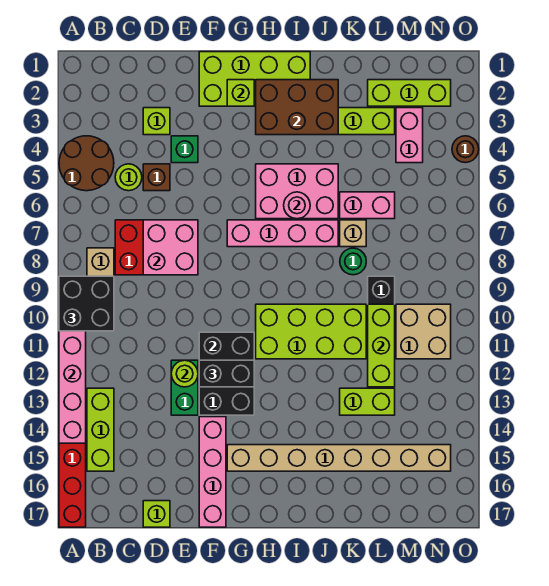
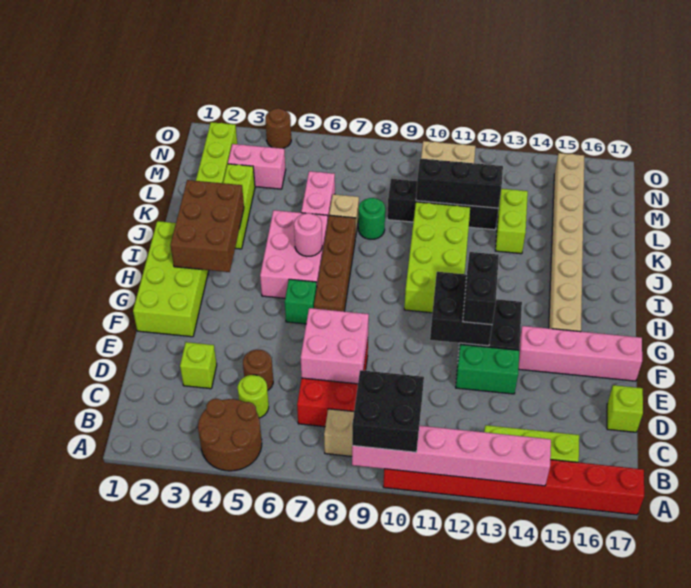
brown 1x1 brick [143,164,170,191] -> brown 1x1 round brick [243,350,273,391]
green 1x1 brick [171,136,198,163] -> green 1x1 brick moved to [285,279,317,324]
lime 1x1 round brick [171,360,198,387] -> none
lime 1x1 brick [227,80,254,106] -> none
pink 1x4 brick [227,220,338,247] -> brown 1x4 brick [314,215,356,312]
lime 1x3 brick [368,304,395,387] -> black 1x3 brick [416,159,503,208]

